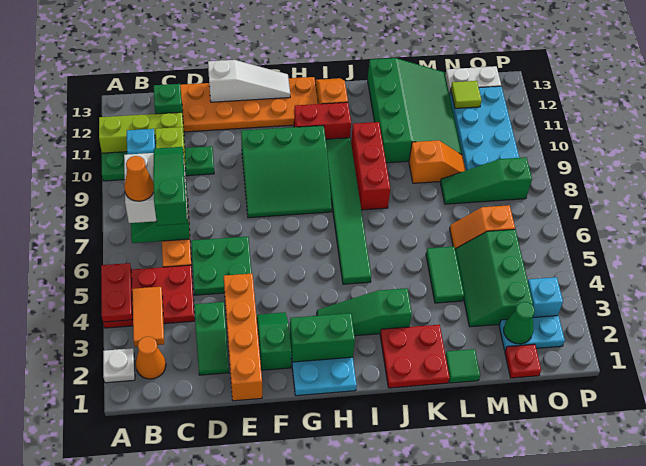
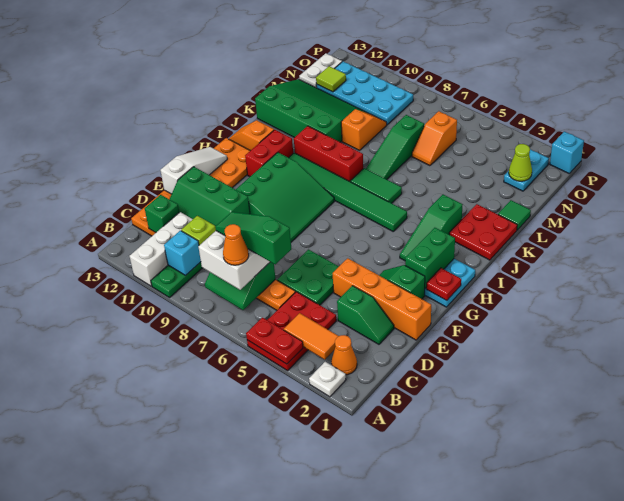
lime 1x3 brick [99,112,185,153] -> white 1x3 brick [130,212,193,286]
green 1x2 tile [426,246,464,303] -> green 1x2 tile moved to [350,168,402,203]
green 2x3 slope [455,229,533,327] -> green 2x3 slope moved to [170,167,250,226]
green 1x3 slope [440,157,532,204] -> green 1x3 slope moved to [366,115,424,179]
red 1x1 plate [505,344,541,378] -> red 1x1 plate moved to [426,268,461,301]
green 1x1 cone [504,302,535,344] -> lime 1x1 cone [509,144,532,181]
cyan 1x1 brick [528,277,563,317] -> cyan 1x1 brick moved to [550,131,584,173]

